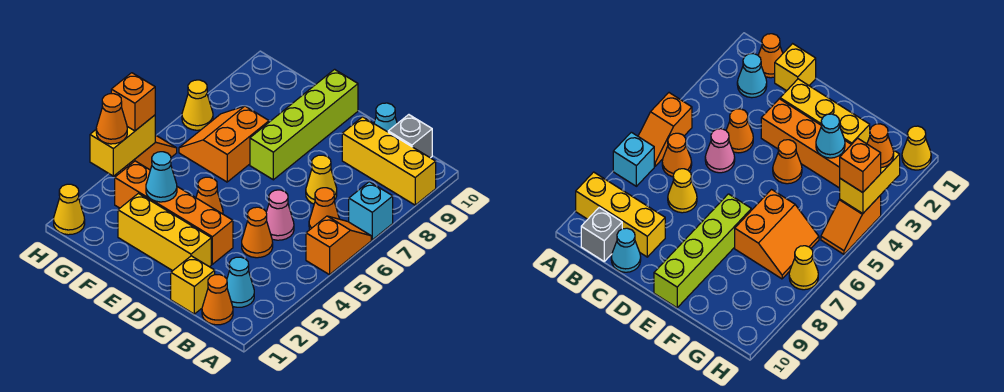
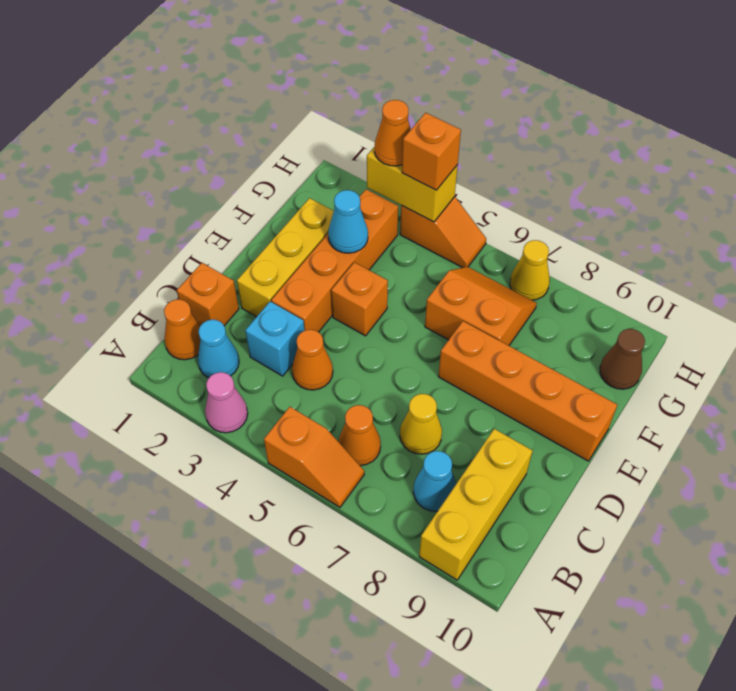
cyan 1x1 brick [349,182,393,240] -> cyan 1x1 brick moved to [245,302,305,376]
grey 1x1 brick [388,115,432,158] -> none
yellow 1x1 brick [171,256,215,314] -> orange 1x1 brick [177,263,239,326]
pink 1x1 cone [266,190,294,240] -> pink 1x1 cone moved to [205,372,248,433]
cyan 1x1 cone [374,103,397,132] -> cyan 1x1 cone moved to [413,451,456,511]
orange 1x1 cone [196,177,223,214] -> orange 1x1 brick [331,262,388,336]
lime 1x4 brick [250,69,358,180] -> orange 1x4 brick [438,321,617,461]
none -> brown 1x1 cone [600,329,645,389]
yellow 1x1 cone [54,184,85,235] -> none

